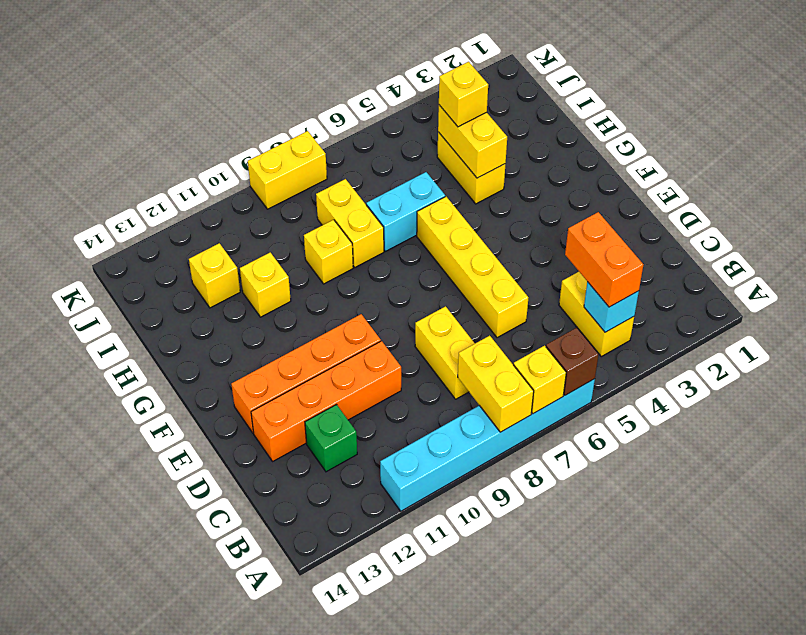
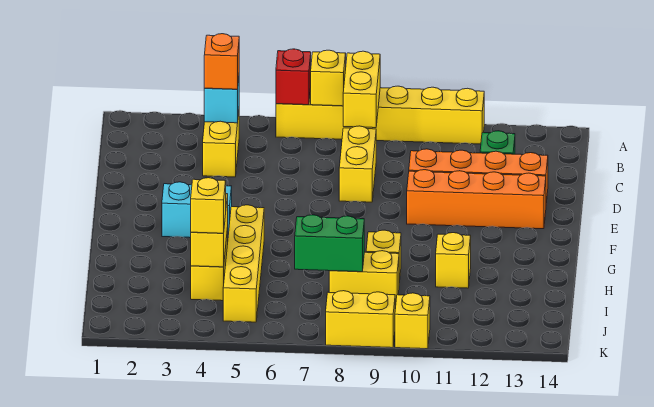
cyan 1x6 brick [380,379,595,511] -> yellow 1x6 brick [276,86,484,144]
brown 1x1 brick [546,328,599,395] -> red 1x1 brick [276,49,311,105]
orange 1x2 brick [565,212,643,307] -> orange 1x1 brick [204,34,239,89]
yellow 1x4 brick [417,197,528,338] -> yellow 1x4 brick moved to [223,205,264,322]
cyan 1x2 brick [366,172,445,251] -> cyan 1x2 brick moved to [162,182,232,238]
yellow 1x2 brick [316,179,384,267] -> yellow 1x2 brick turned to [329,251,399,306]
none -> green 1x2 brick [295,215,364,272]
yellow 1x1 brick [189,243,240,308] -> yellow 1x1 brick moved to [395,293,430,349]

